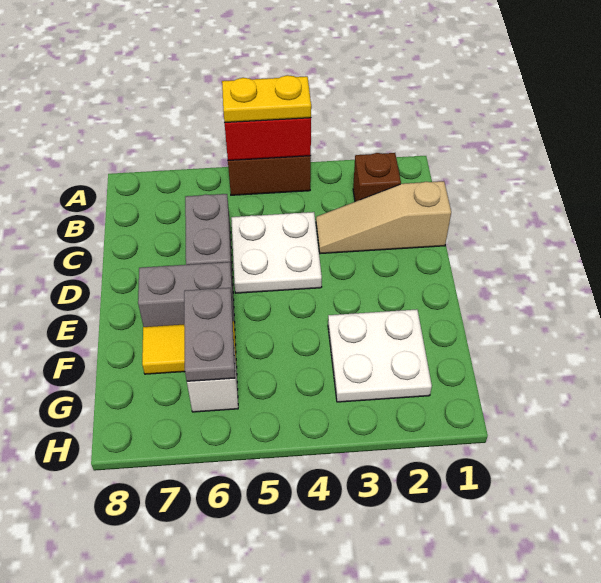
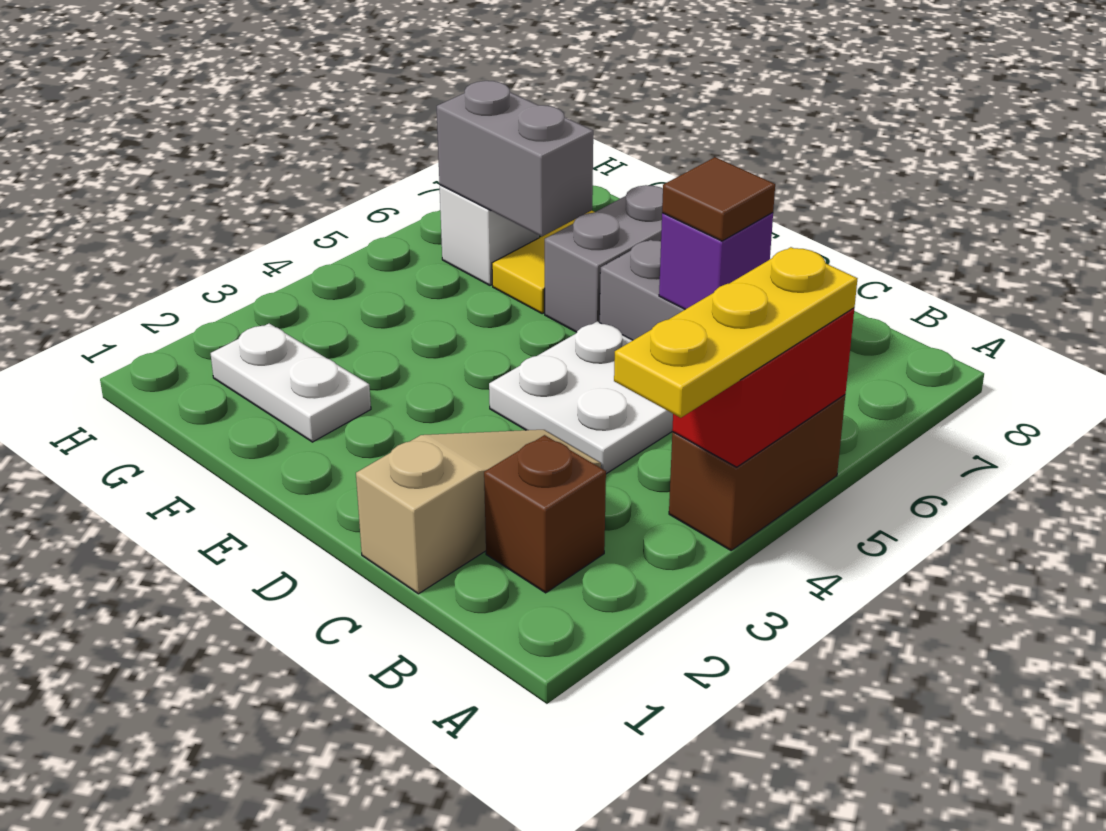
yellow 1x2 plate [222,75,311,123] -> yellow 1x3 plate [614,247,858,418]
none -> purple 1x1 brick [659,213,773,309]
none -> brown 1x1 tile [662,157,775,241]
white 2x2 plate [328,309,432,402] -> white 1x2 plate [211,324,371,442]
grey 1x2 plate [184,288,235,381] -> grey 1x2 brick [437,81,593,237]

